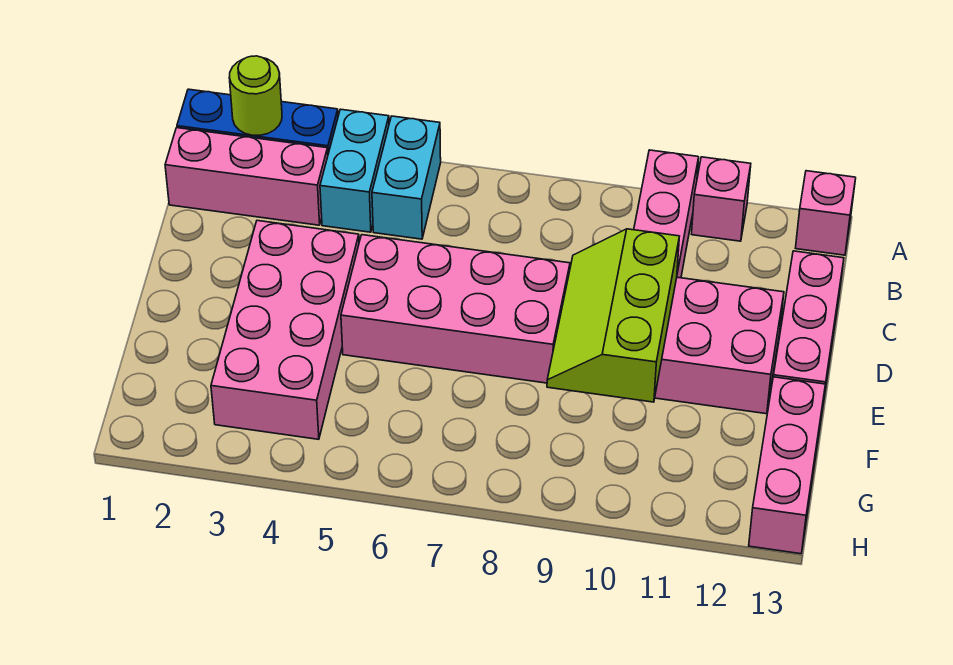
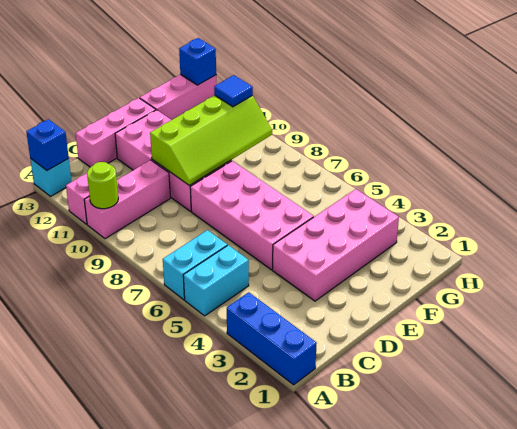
lime 1x1 round brick [229,56,282,135] -> lime 1x1 round brick moved to [87,162,118,209]
cyan 1x2 brick [320,109,389,232] -> cyan 1x2 brick moved to [163,230,227,300]
pink 1x1 brick [796,171,856,255] -> cyan 1x1 brick [30,158,72,196]
none -> blue 1x1 brick [26,119,69,170]
pink 1x3 brick [165,128,328,225] -> none
lime 2x3 slope [547,229,679,402] -> lime 2x4 slope [150,95,272,186]
none -> blue 1x1 tile [214,75,253,107]
none -> blue 1x1 brick [179,38,216,85]

